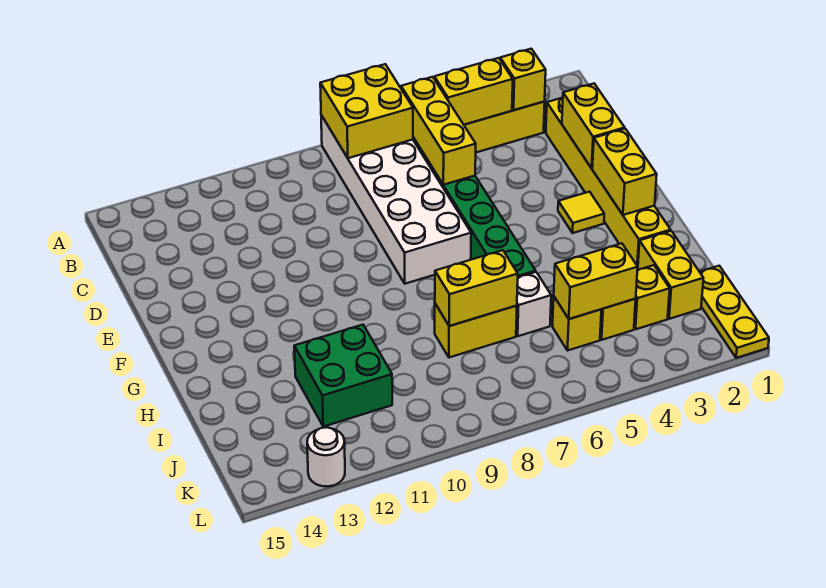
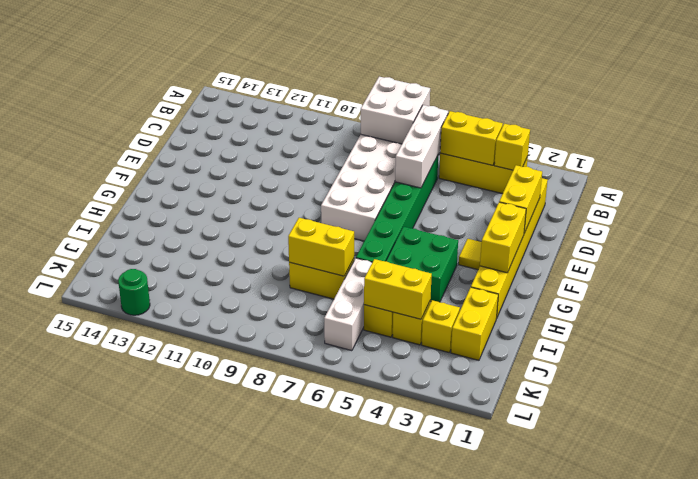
yellow 2x2 brick [320,64,413,158] -> white 2x2 brick [361,77,430,144]
yellow 1x3 brick [401,77,476,185] -> white 1x3 brick [395,105,448,188]
white 1x1 brick [516,272,551,336] -> white 1x3 brick [324,258,372,351]
green 2x2 brick [294,325,392,427] -> green 2x2 brick moved to [386,227,458,302]
yellow 1x3 plate [700,266,769,358] -> none
white 1x1 round brick [307,427,345,487] -> green 1x1 round brick [118,269,150,315]

